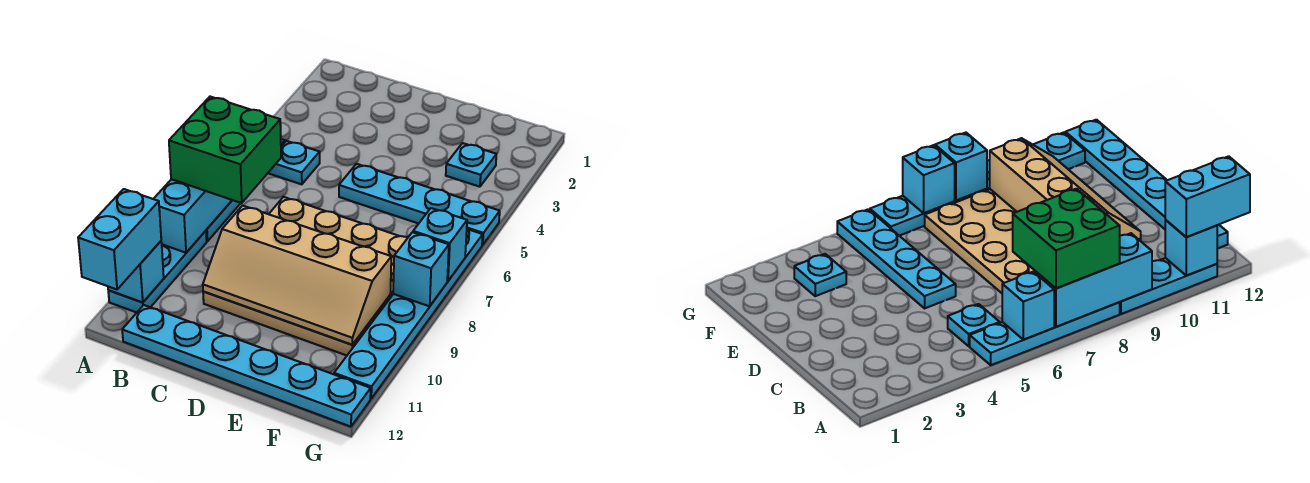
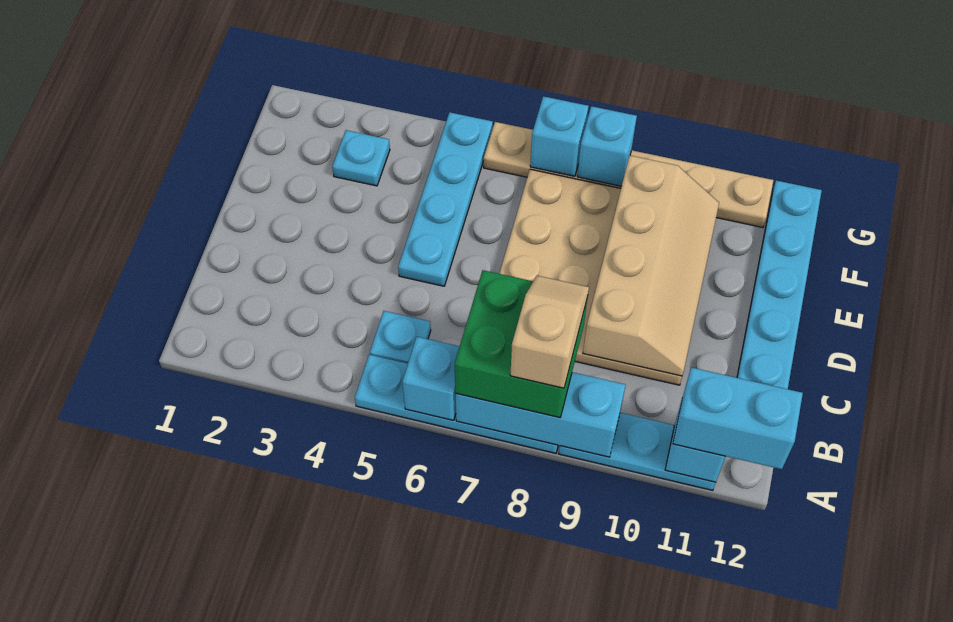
none -> tan 1x2 slope [510,276,589,388]
cyan 1x6 plate [334,229,483,399] -> tan 1x6 plate [484,122,774,227]

